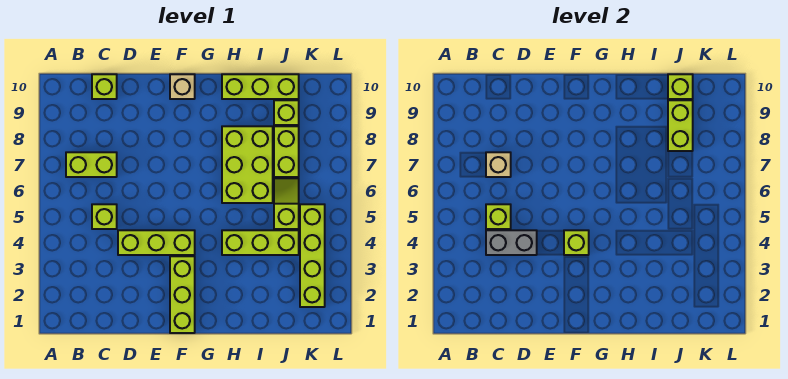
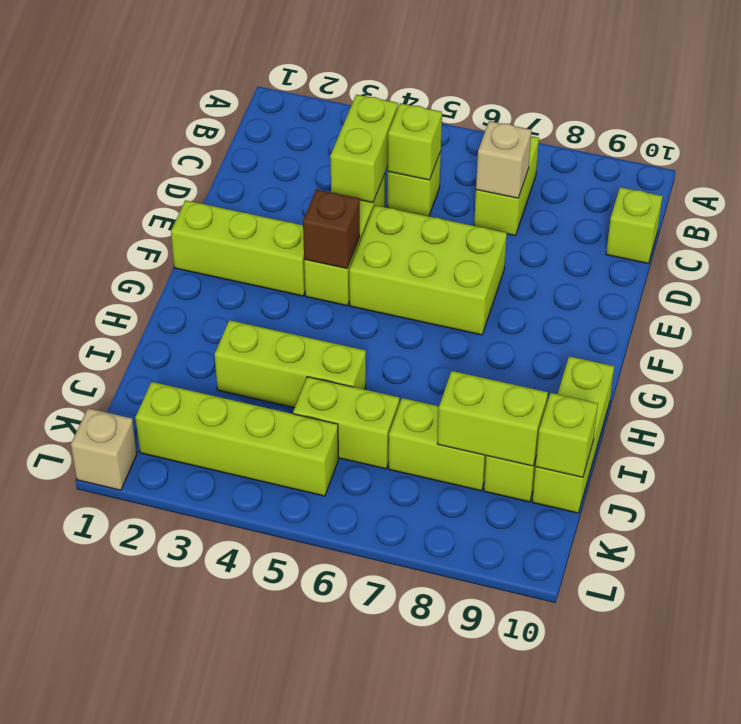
grey 1x2 brick [486,230,537,255] -> lime 1x2 brick [330,94,398,203]
lime 1x1 brick [564,230,589,255] -> brown 1x1 brick [303,189,360,269]
tan 1x1 brick [170,74,195,99] -> tan 1x1 brick moved to [71,408,137,490]
lime 1x3 brick [222,230,299,255] -> lime 1x3 brick turned to [215,320,366,408]
lime 2x3 brick [222,126,273,203] -> lime 2x3 brick moved to [349,205,507,335]
lime 1x2 slope [274,178,299,229] -> lime 1x2 brick [293,377,399,469]

